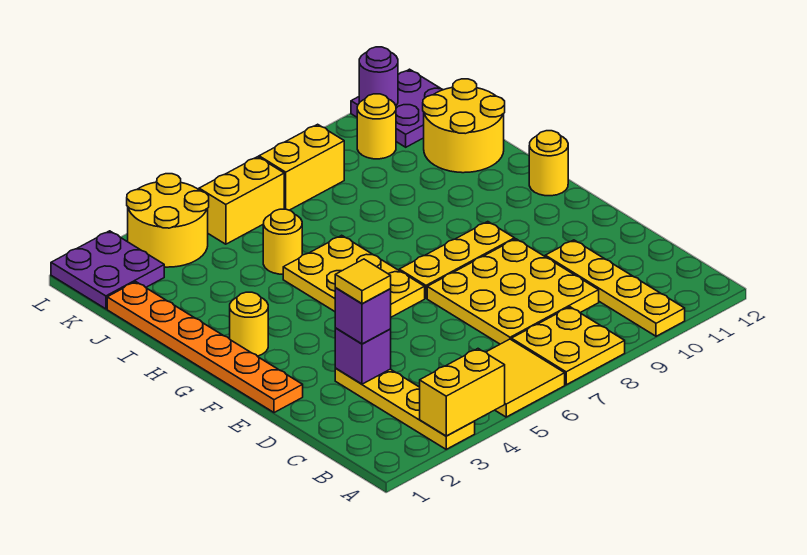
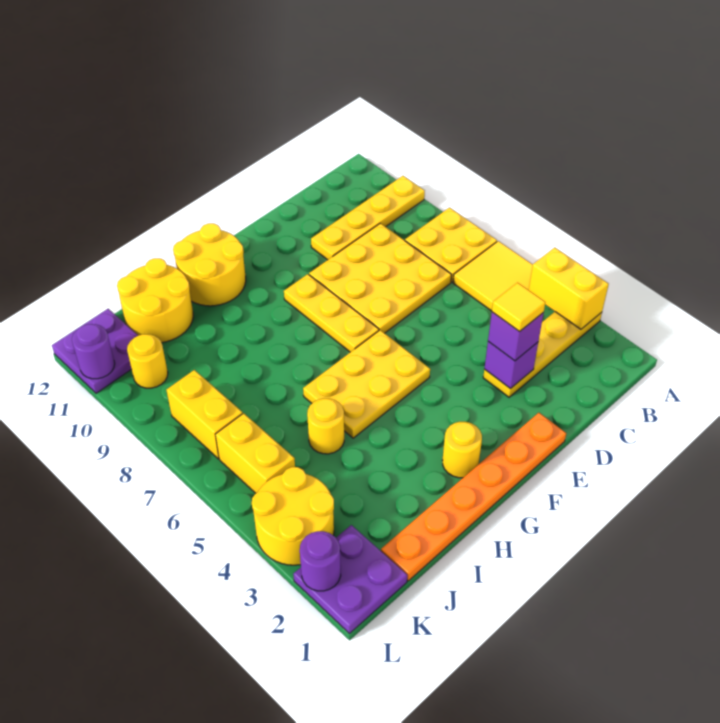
yellow 1x1 round brick [529,131,568,196] -> yellow 2x2 round brick [173,223,246,306]
none -> purple 1x1 round brick [300,531,341,591]

